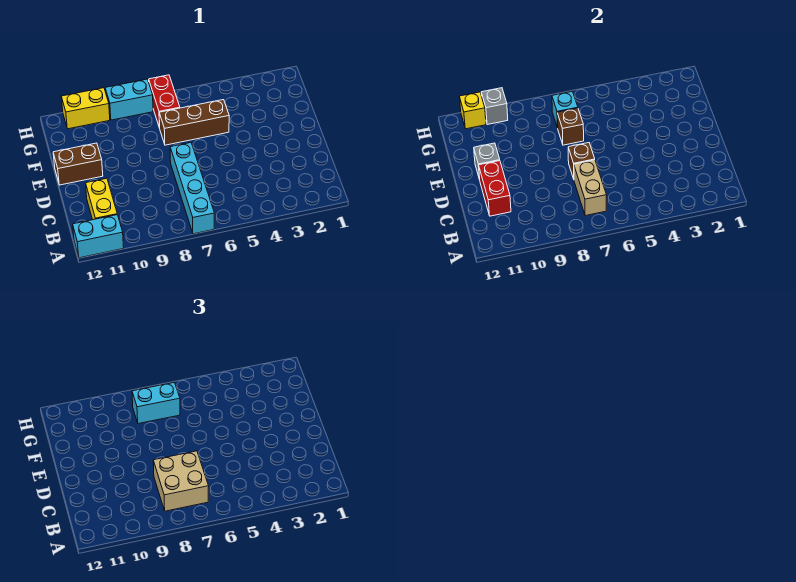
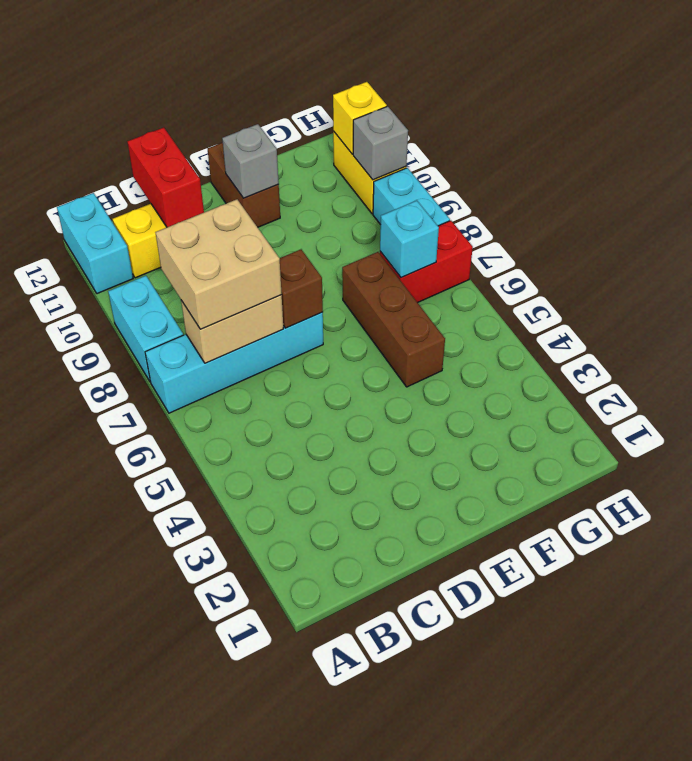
red 1x2 brick [479,161,511,216] -> red 1x2 brick turned to [127,127,204,227]
brown 1x1 brick [557,108,584,145] -> none
cyan 1x2 brick [132,383,180,424] -> cyan 1x2 brick moved to [108,276,183,382]

